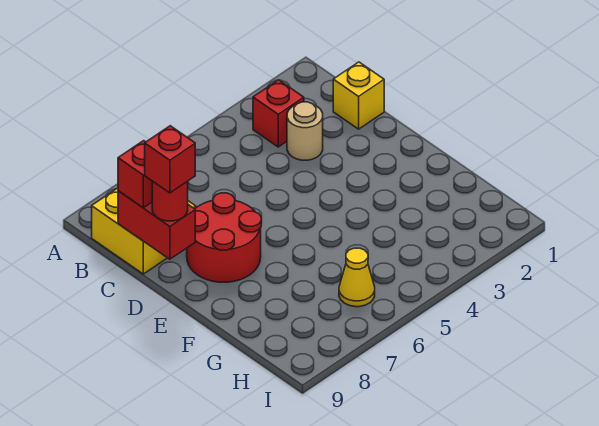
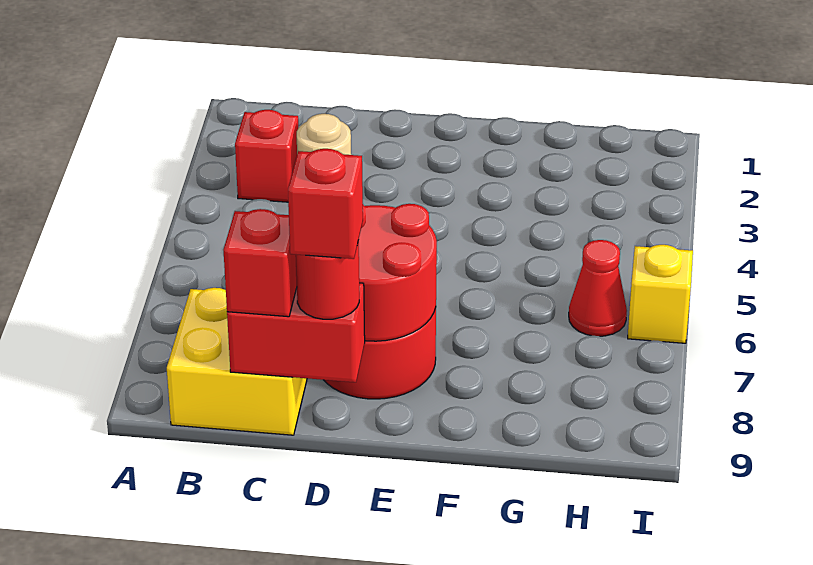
yellow 1x1 brick [333,62,384,129] -> yellow 1x1 brick moved to [628,245,693,343]
none -> red 2x2 round brick [359,204,437,341]
yellow 1x1 cone [339,248,375,307] -> red 1x1 cone [569,240,627,336]

